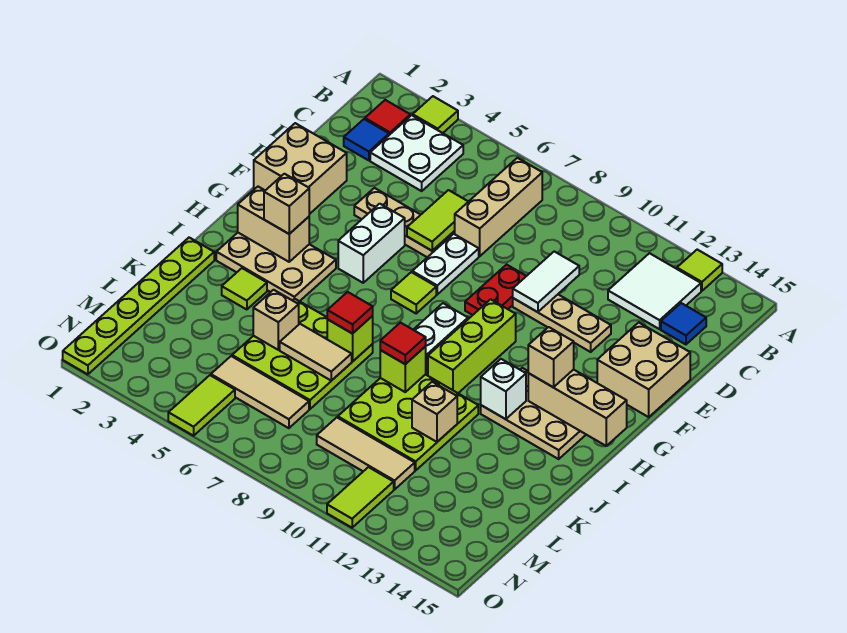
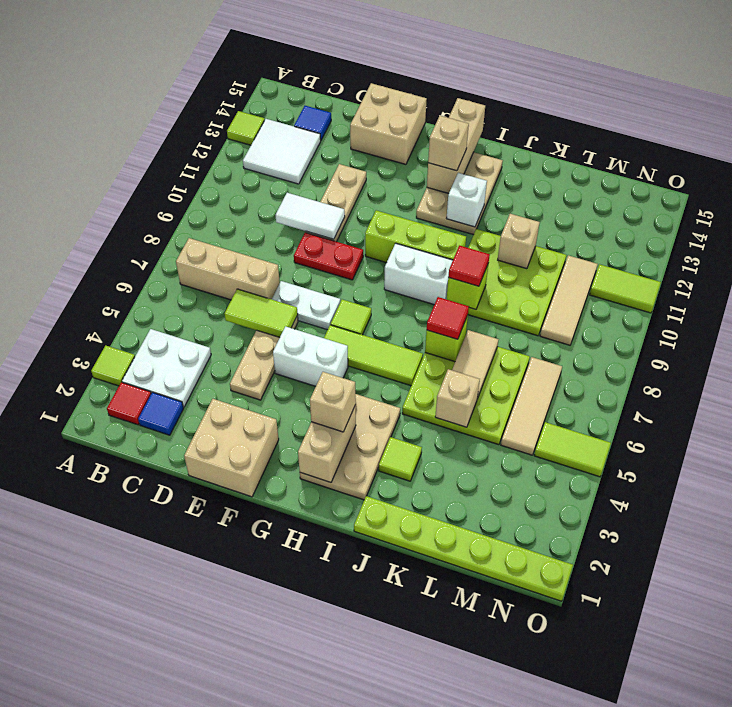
none -> lime 1x3 tile [324,325,423,386]

